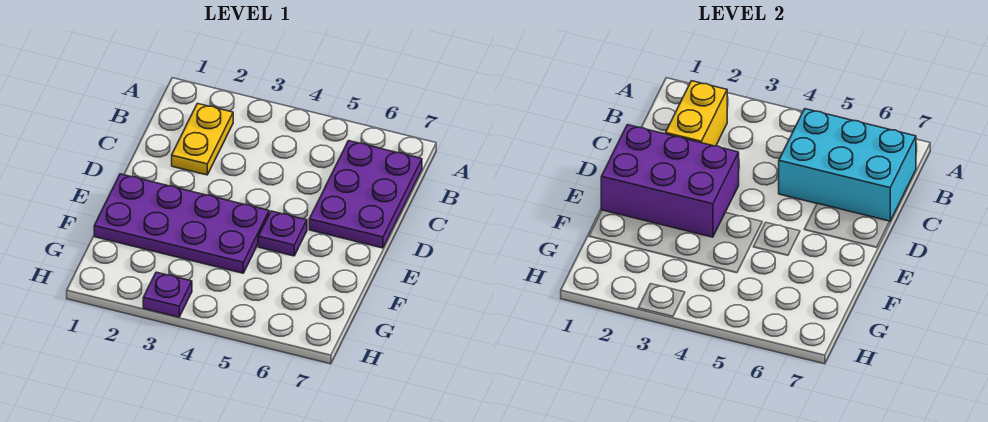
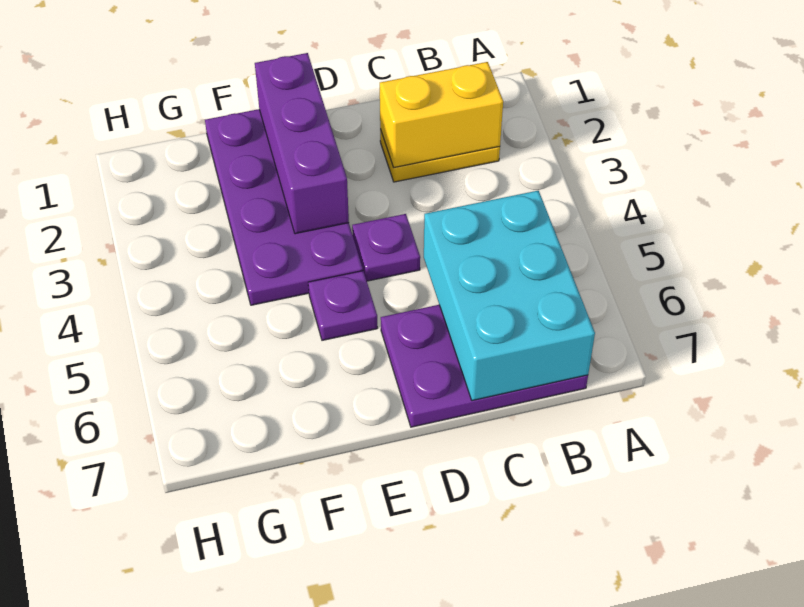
purple 2x3 brick [601,125,739,237] -> purple 1x3 brick [255,53,349,234]
purple 1x1 plate [143,272,192,317] -> purple 1x1 plate moved to [352,214,420,281]

